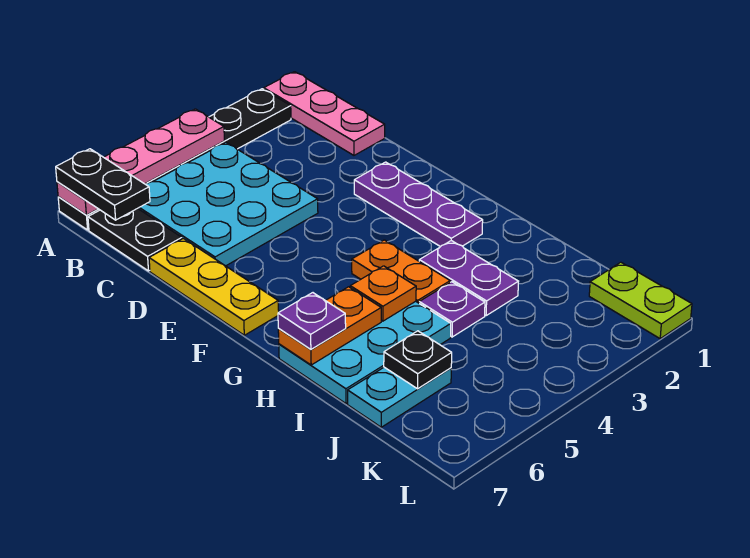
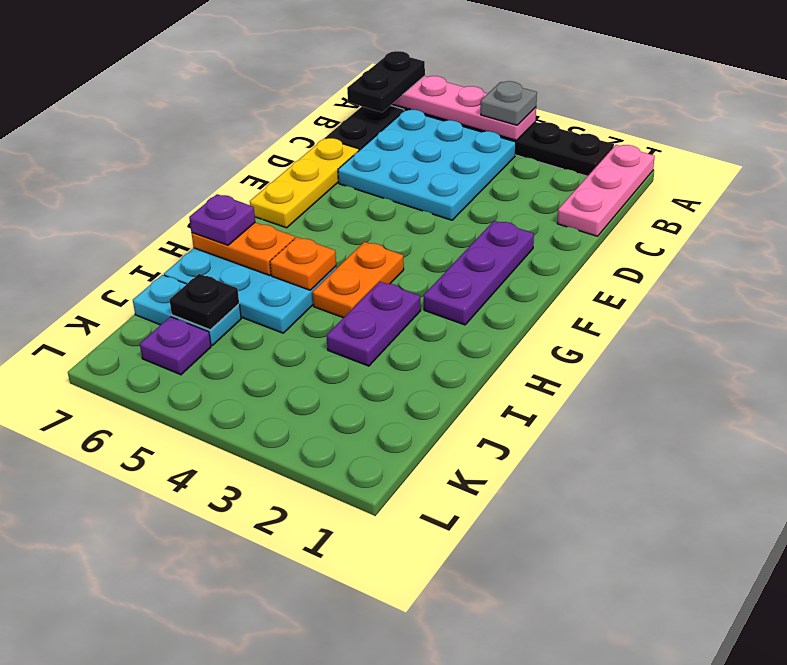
none -> grey 1x1 plate [481,81,537,125]
purple 1x1 plate [419,282,485,337] -> purple 1x1 plate moved to [140,317,211,375]
lime 1x2 plate [589,262,692,339] -> none

